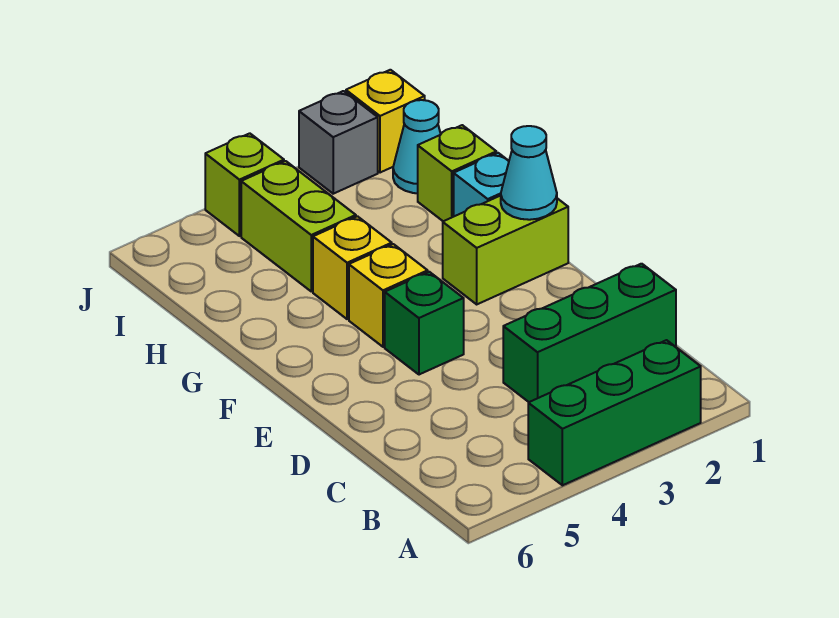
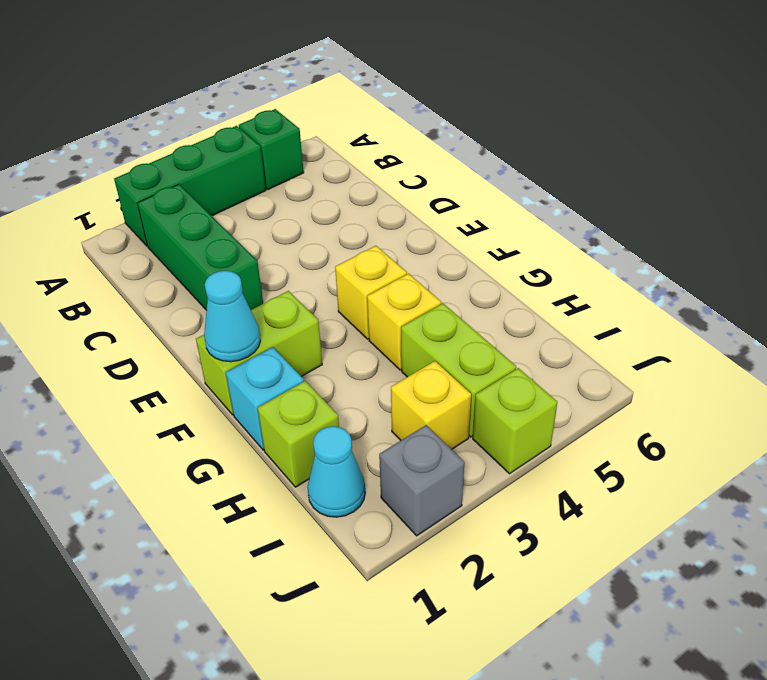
green 1x3 brick [503,264,676,402] -> green 1x3 brick turned to [137,184,263,310]
green 1x1 brick [385,272,464,375] -> green 1x1 brick moved to [239,109,304,190]
yellow 1x1 brick [346,70,425,173] -> yellow 1x1 brick moved to [391,361,471,449]

